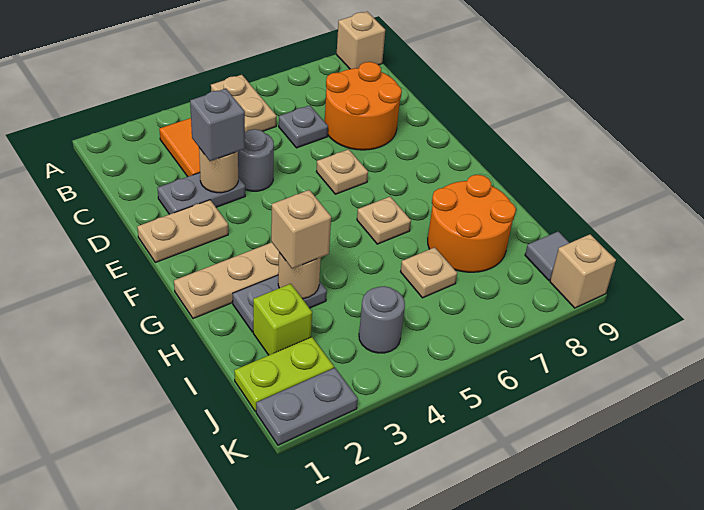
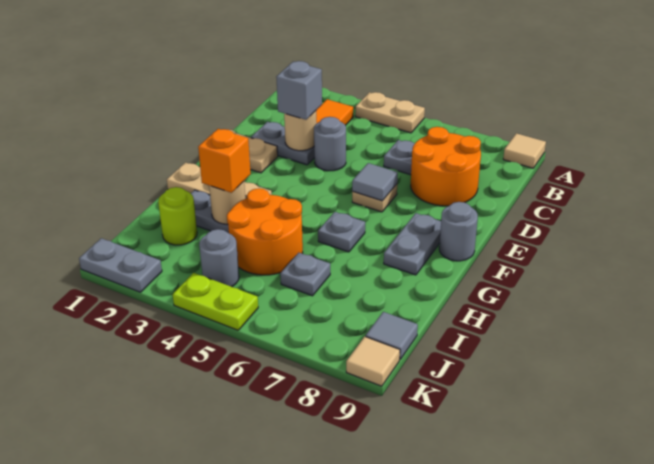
tan 1x2 plate [211,75,276,132] -> tan 1x2 plate turned to [355,92,425,133]
tan 1x1 brick [337,12,385,69] -> tan 1x1 tile [503,133,546,168]
none -> grey 1x1 tile [352,163,398,201]
none -> grey 1x2 plate [384,213,441,275]
none -> grey 1x1 round brick [439,202,478,261]
tan 1x1 plate [357,197,411,244] -> grey 1x1 plate [318,212,365,252]
tan 1x1 brick [271,190,331,269] -> orange 1x1 brick [198,129,251,193]
orange 2x2 round brick [428,175,516,272] -> orange 2x2 round brick moved to [227,188,303,275]
lime 1x1 brick [253,284,312,355] -> lime 1x1 round brick [158,187,197,245]
tan 1x1 plate [401,247,457,298] -> grey 1x1 plate [280,253,330,296]
lime 1x2 plate [234,337,334,412] -> lime 1x2 plate moved to [173,273,258,330]
tan 1x1 brick [550,234,616,308] -> tan 1x1 tile [346,337,400,386]

